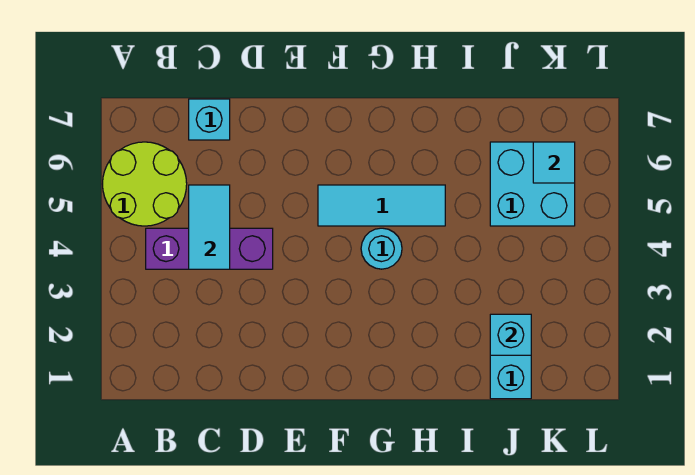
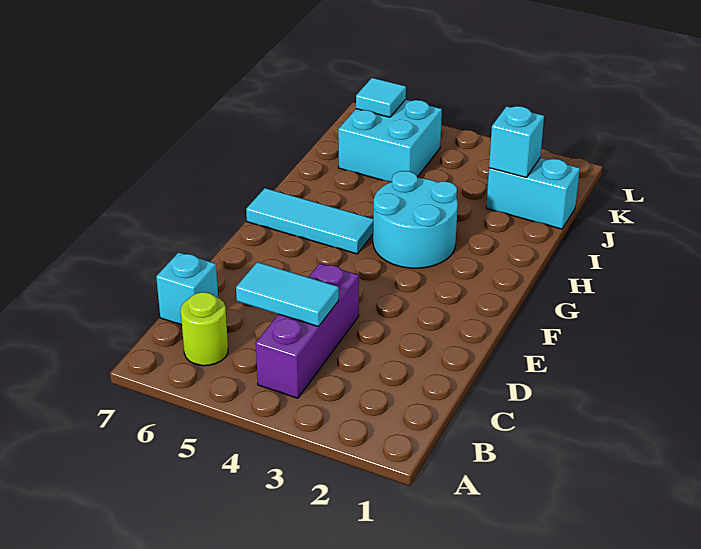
lime 2x2 round brick [103,142,187,226] -> lime 1x1 round brick [181,292,228,366]
cyan 1x3 tile [318,185,445,226] -> cyan 1x3 tile turned to [246,188,373,254]
cyan 1x1 round brick [361,228,402,269] -> cyan 2x2 round brick [373,171,458,268]

